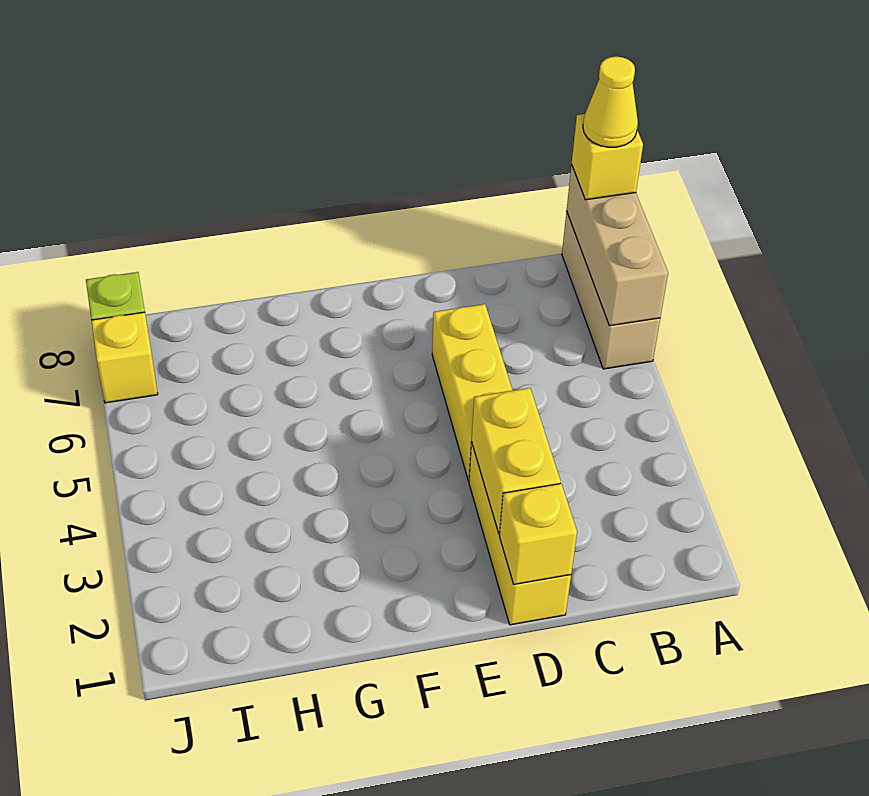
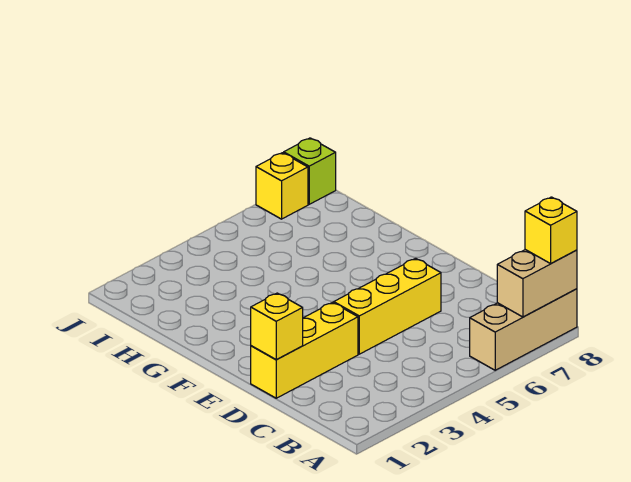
tan 1x3 brick [567,165,668,326] -> tan 1x2 brick [497,250,577,317]
yellow 1x1 cone [583,56,638,147] -> none
yellow 1x2 brick [472,388,561,534] -> none

